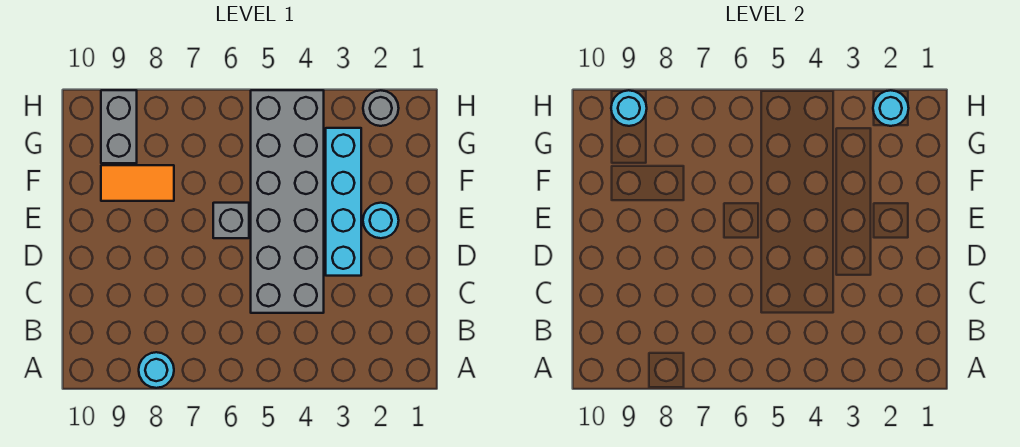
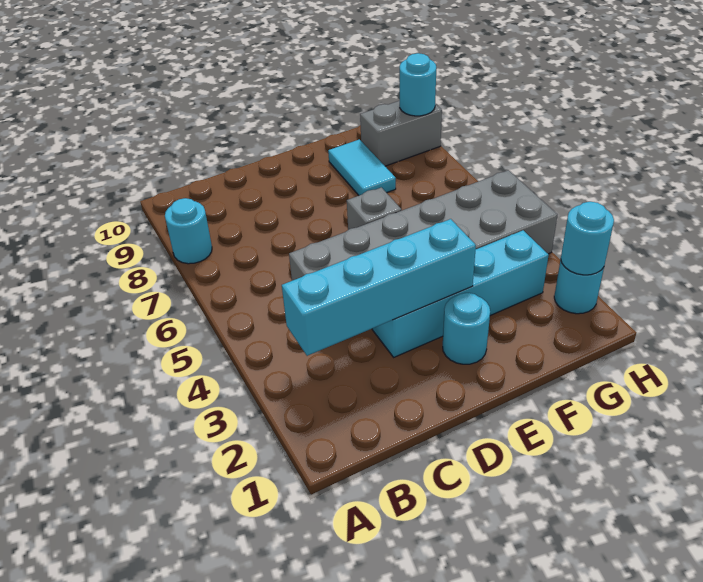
none -> cyan 1x4 brick [282,219,476,356]
orange 1x2 tile [101,165,174,201] -> cyan 1x2 tile [328,139,396,195]
grey 1x1 round brick [363,90,399,126] -> cyan 1x1 round brick [554,260,604,314]

